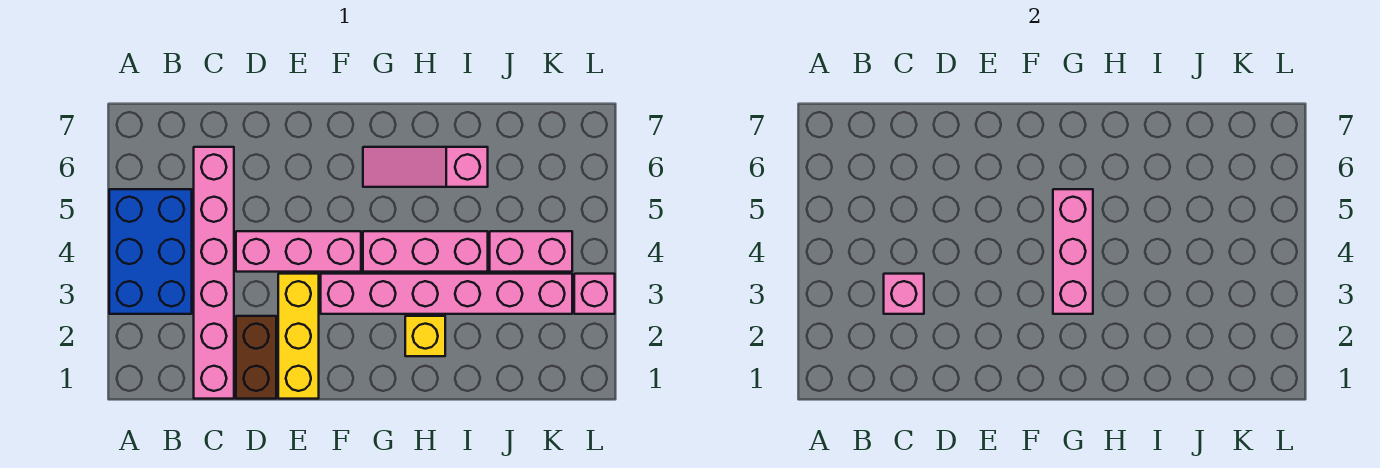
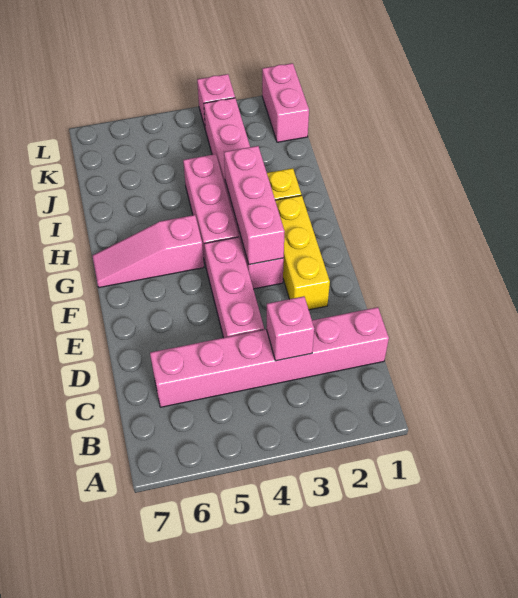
blue 2x3 brick [109,189,192,314] -> none
brown 1x2 brick [236,316,276,399] -> none
yellow 1x3 brick [278,274,319,399] -> yellow 1x3 brick turned to [275,195,330,310]
pink 1x3 brick [1053,189,1093,314] -> pink 1x3 brick turned to [224,146,285,265]
pink 1x3 slope [363,147,488,187] -> pink 1x3 slope turned to [93,215,204,288]
pink 1x2 brick [490,231,572,272] -> pink 1x2 brick moved to [262,63,309,142]

